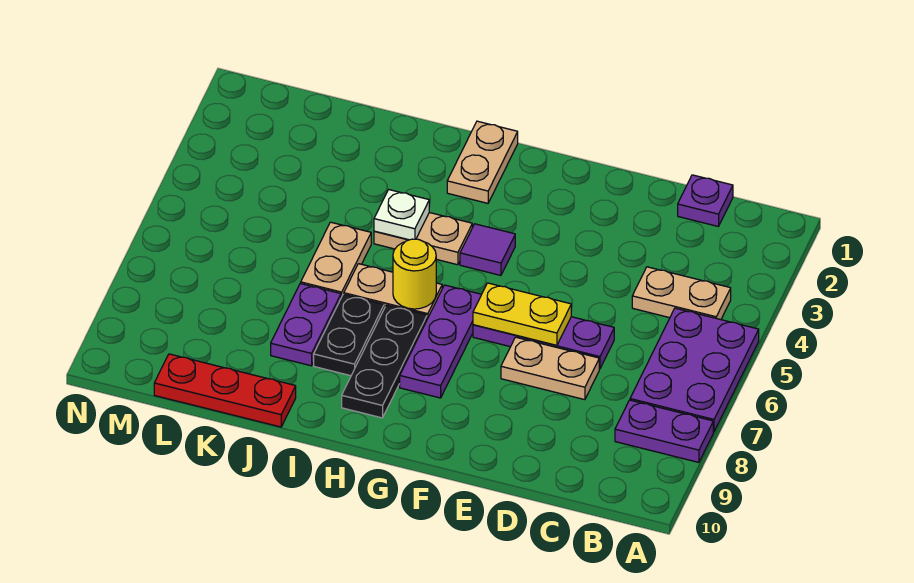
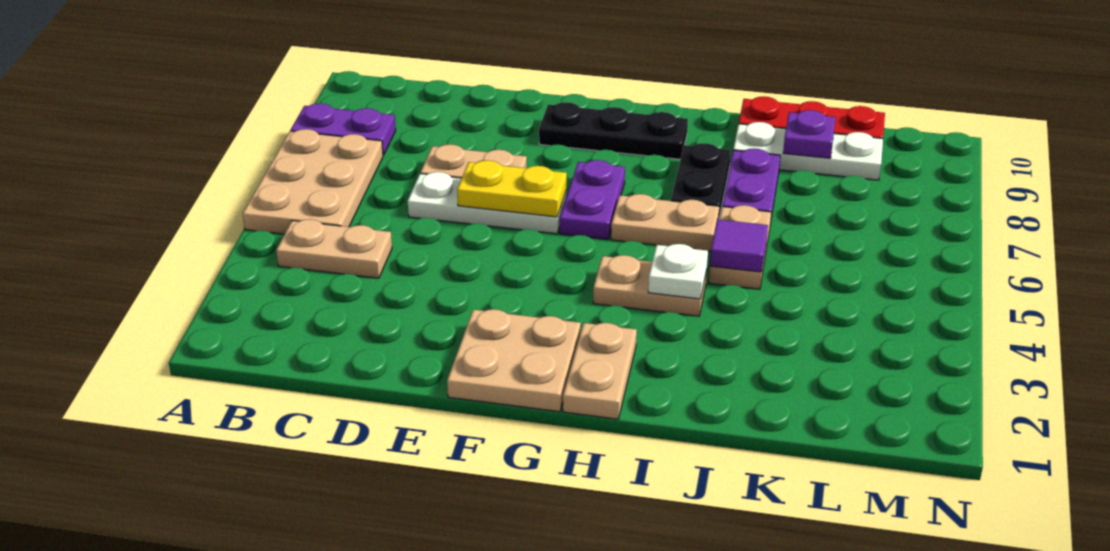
purple 2x3 plate [630,308,759,432] -> tan 2x3 plate [243,129,383,234]
purple 1x1 plate [678,175,733,227] -> purple 1x1 plate moved to [783,110,836,158]
purple 1x3 plate [473,317,614,369] -> white 1x3 plate [408,172,566,234]
none -> tan 2x2 plate [447,309,581,412]
purple 1x1 tile [460,224,515,275] -> purple 1x1 tile moved to [710,219,768,272]
purple 1x3 plate [400,285,481,398] -> purple 1x2 plate [560,160,625,240]
yellow 1x1 round brick [393,239,436,309] -> none
black 1x3 plate [342,305,427,418] -> black 1x3 plate turned to [539,102,688,159]
none -> white 1x3 plate [733,122,883,180]

